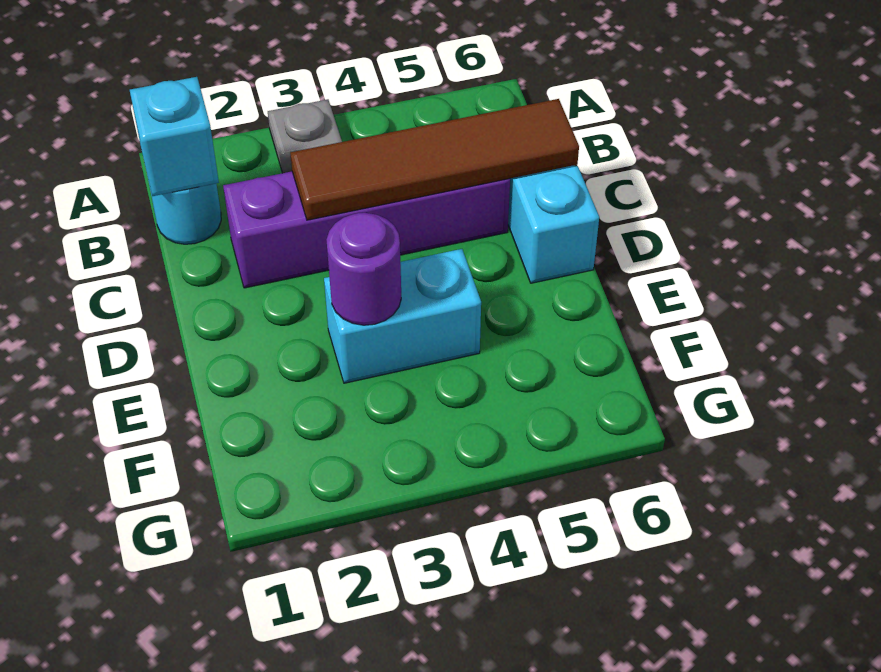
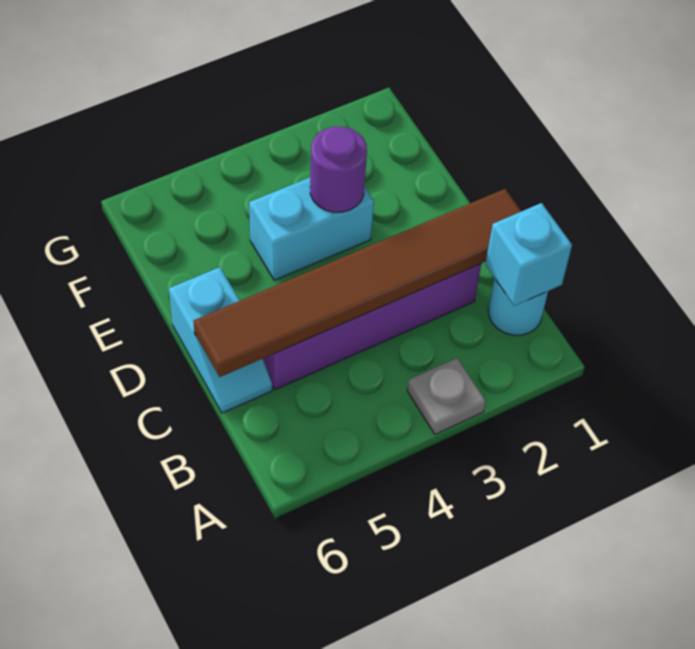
brown 1x4 tile [290,99,579,220] -> brown 1x6 tile [193,189,521,377]

